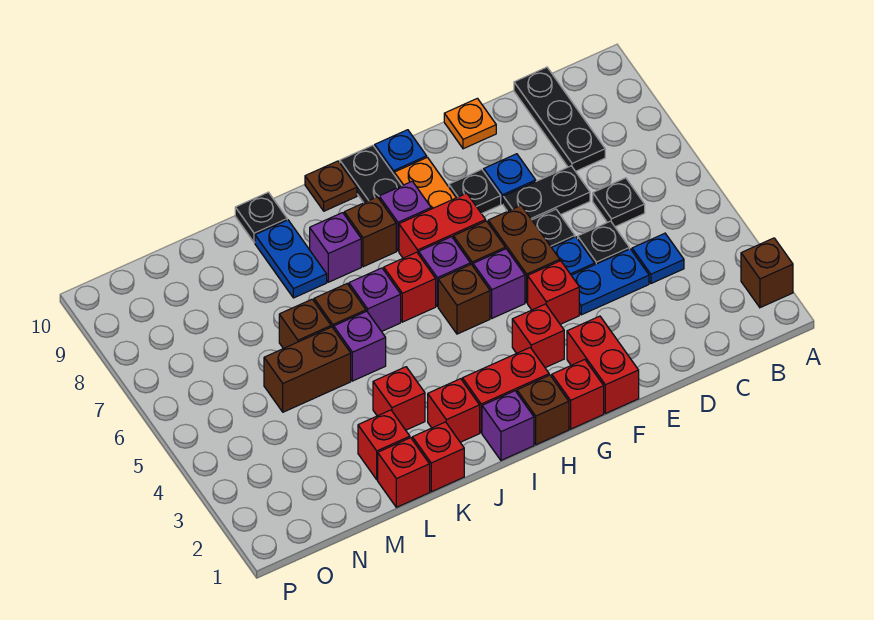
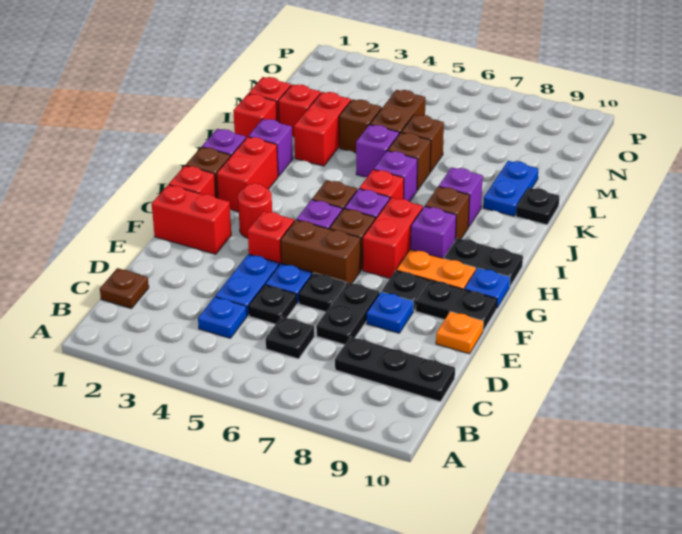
brown 1x1 brick [741,238,793,308] -> brown 1x1 brick moved to [339,99,382,153]
none -> black 1x2 plate [416,280,497,331]
red 1x1 brick [512,304,564,368] -> red 1x1 round brick [238,183,272,238]
brown 1x1 plate [305,161,357,211] -> brown 1x1 plate moved to [100,268,149,309]
red 1x1 brick [428,379,480,442] -> purple 1x1 brick [248,119,293,176]
red 1x1 brick [373,367,425,430] -> red 1x2 brick [294,92,351,166]
blue 1x2 plate [255,220,327,298] -> blue 1x2 plate turned to [483,161,538,216]

